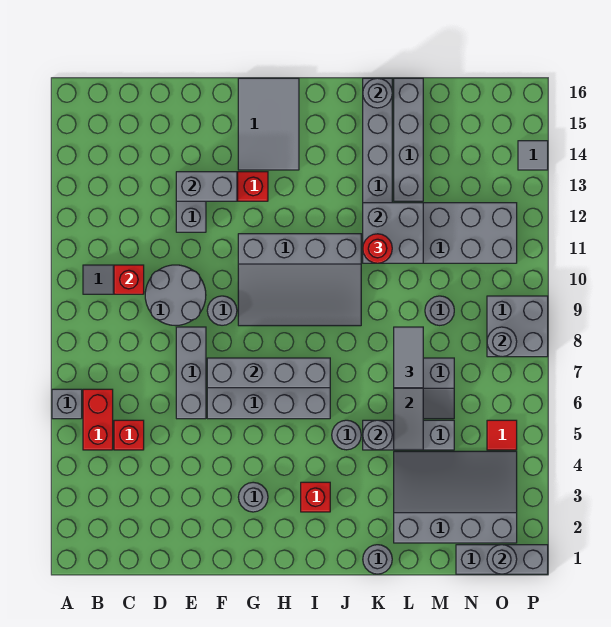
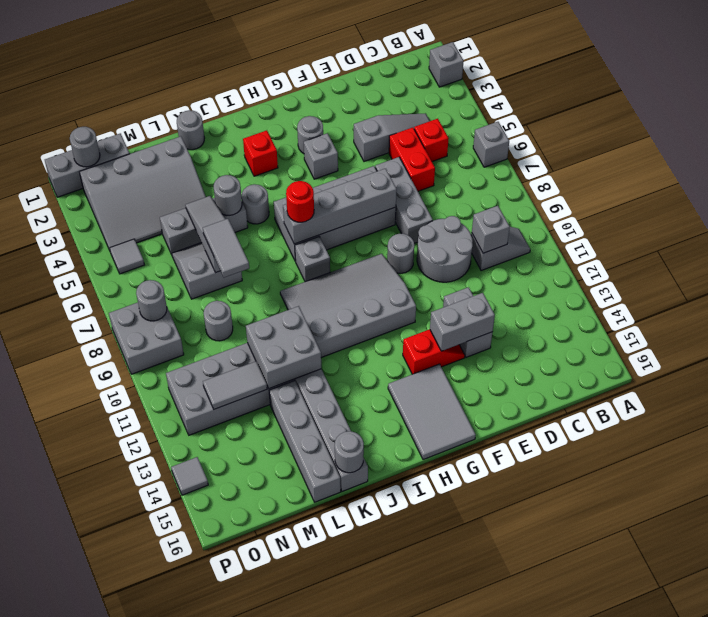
none -> grey 1x1 brick [429,42,463,87]
red 1x2 brick [83,389,113,450] -> red 1x2 brick moved to [389,127,435,191]
none -> grey 1x3 slope [354,113,430,162]
red 1x1 brick [114,265,144,294] -> grey 1x1 brick [472,206,510,253]
none -> grey 1x1 brick [304,133,338,179]
none -> grey 1x1 brick [295,237,330,282]
red 1x1 round brick [363,234,392,263] -> red 1x1 round brick moved to [286,181,314,222]
none -> grey 1x2 tile [203,362,267,409]
red 1x1 tile [487,420,517,450] -> grey 1x1 tile [110,239,144,274]

